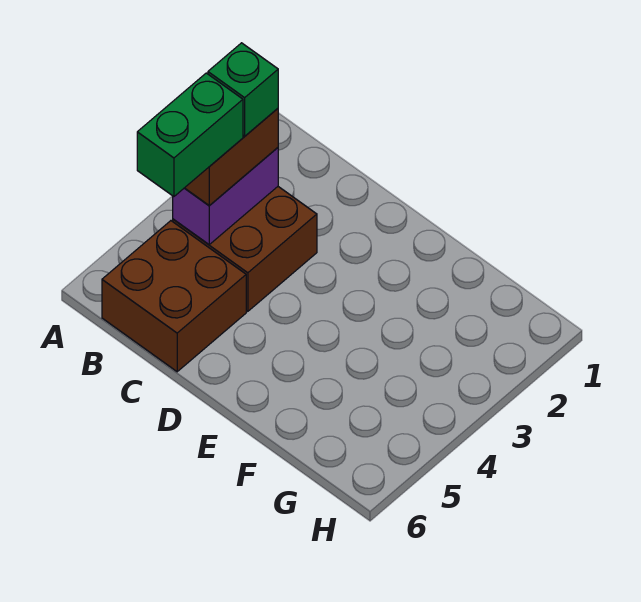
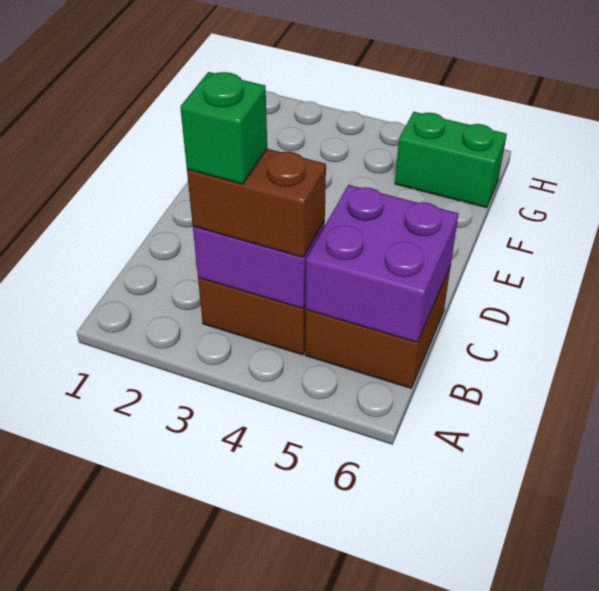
green 1x2 brick [137,73,243,197] -> green 1x2 brick moved to [395,112,507,208]
none -> purple 2x2 brick [306,185,458,342]

